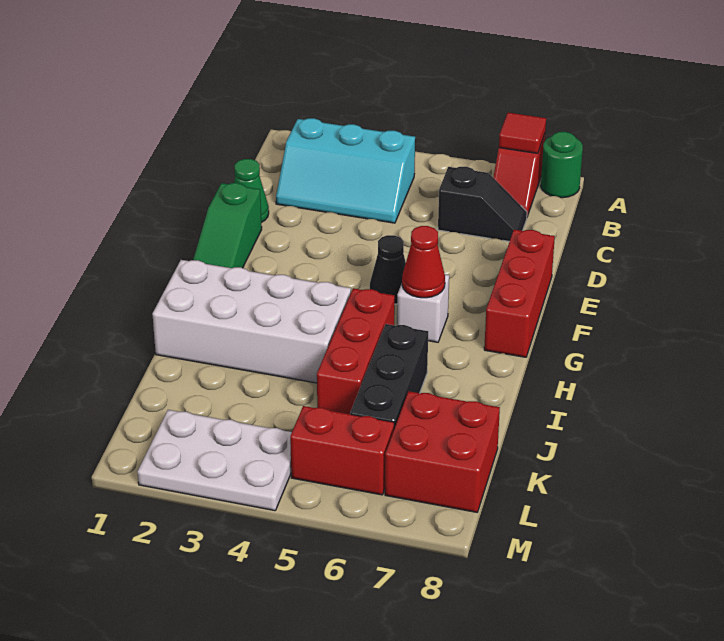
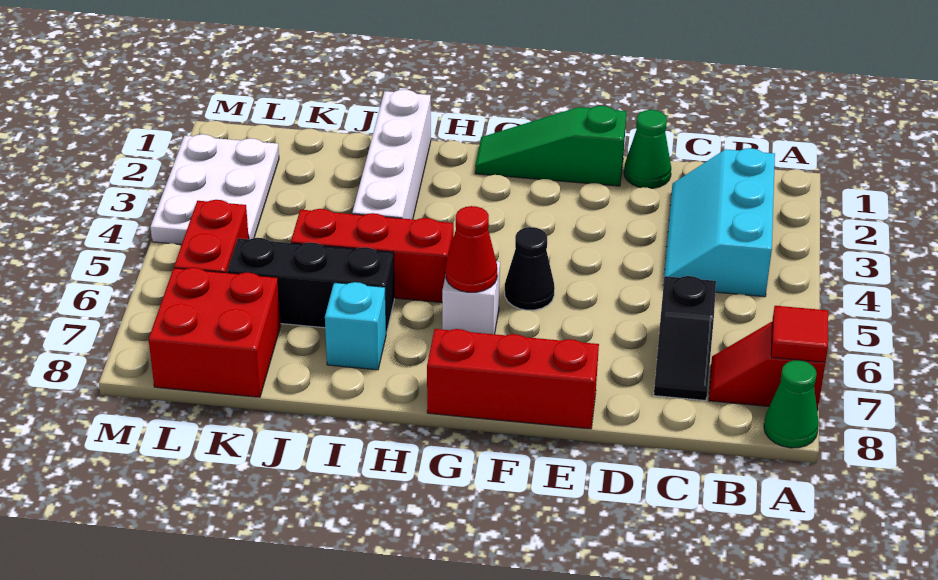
green 1x1 round brick [541,132,583,198] -> green 1x1 cone [764,360,819,448]
white 2x4 brick [152,260,351,383] -> white 1x4 brick [352,90,431,219]
none -> cyan 1x1 brick [325,282,386,370]

